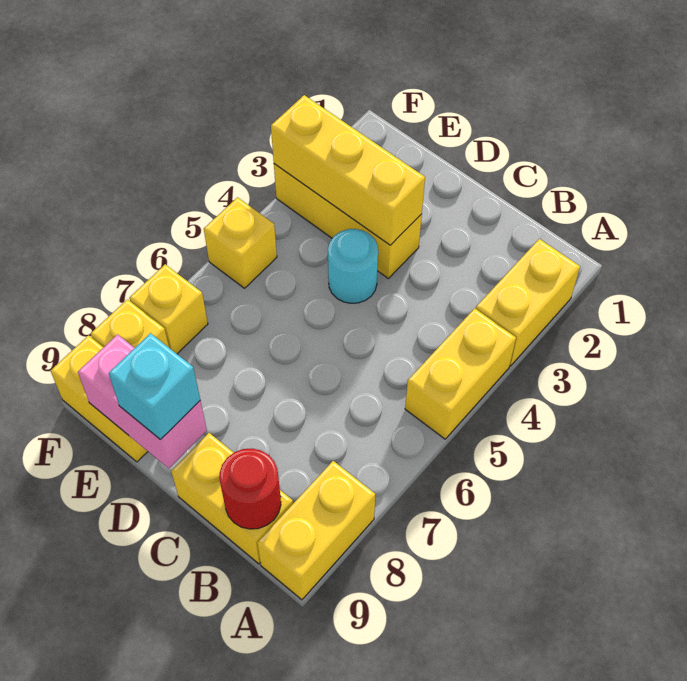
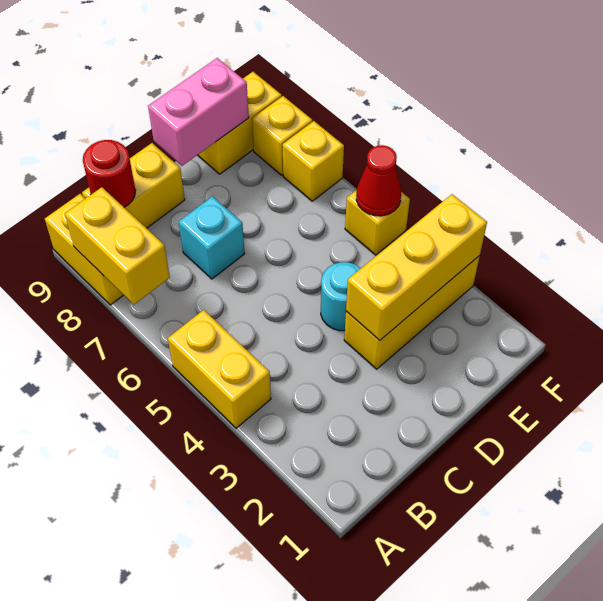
yellow 1x2 brick [476,239,580,366] -> yellow 1x2 brick moved to [65,187,170,305]
cyan 1x1 brick [109,333,200,439] -> cyan 1x1 brick moved to [179,196,245,279]
none -> red 1x1 cone [356,145,401,216]

